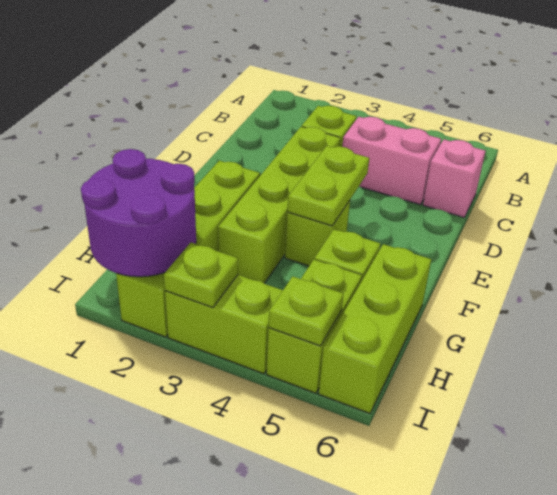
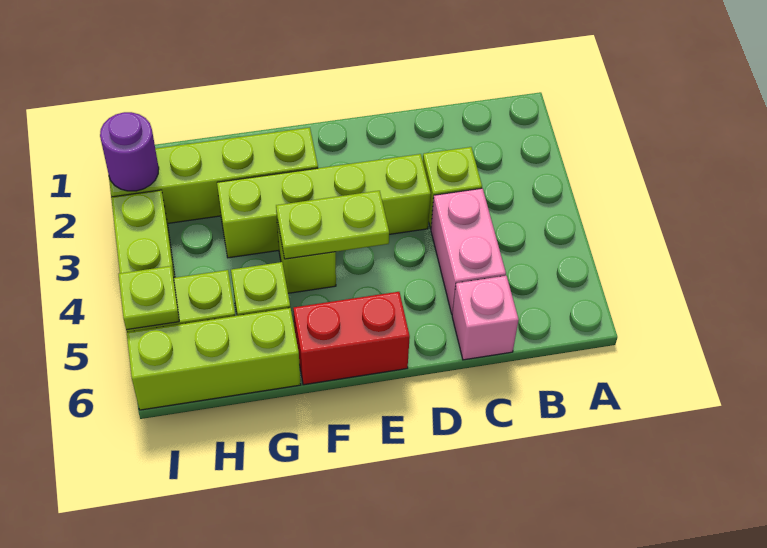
none -> red 1x2 brick [293,292,410,385]
purple 2x2 round brick [81,149,196,277] -> purple 1x1 round brick [100,112,159,191]
lime 1x1 plate [164,242,238,308] -> none

